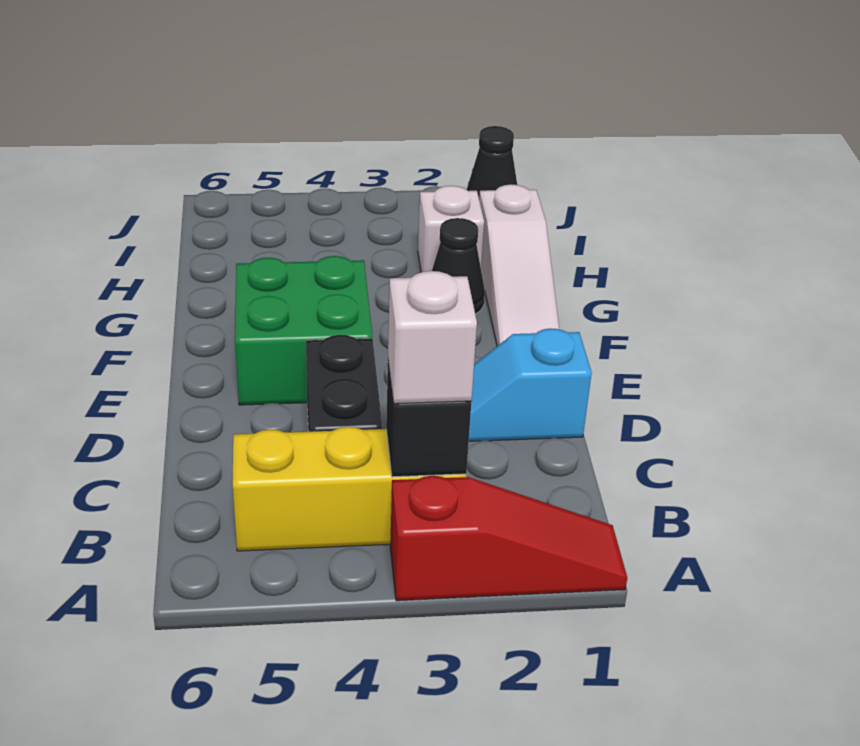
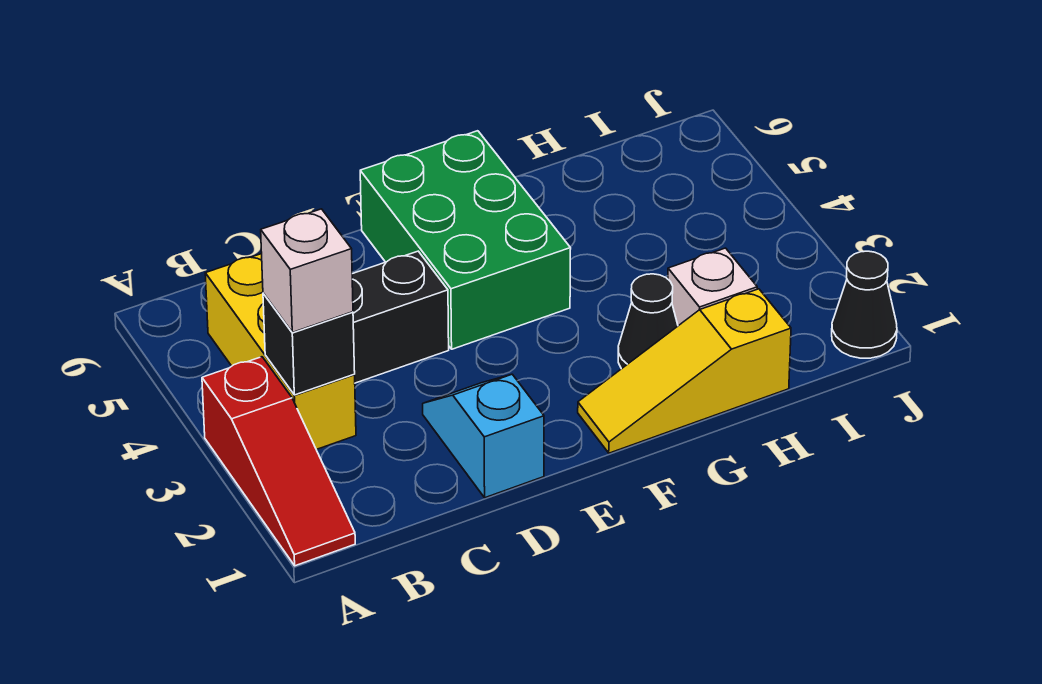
green 2x2 brick [235,256,372,405] -> green 2x3 brick [360,131,571,349]
white 1x3 slope [479,184,559,346] -> yellow 1x3 slope [578,289,791,453]

